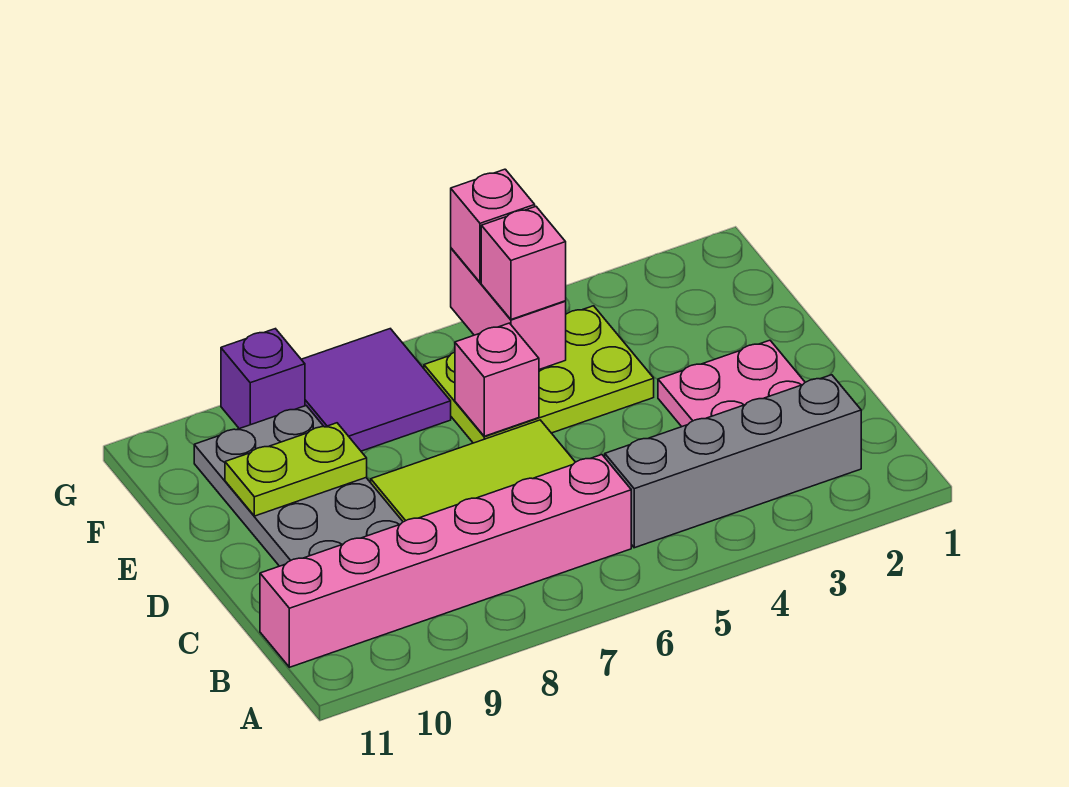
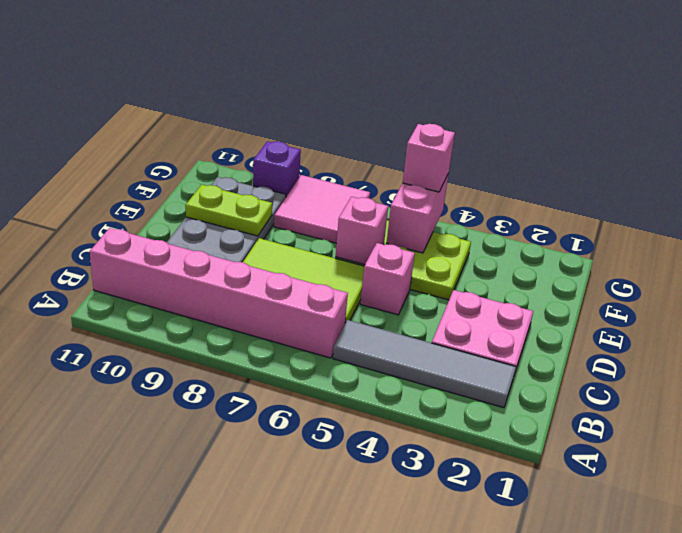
grey 1x4 brick [605,375,861,548] -> grey 1x4 tile [333,320,516,408]
pink 1x1 brick [481,207,566,320] -> pink 1x1 brick moved to [360,243,415,315]
purple 2x2 tile [301,329,451,451] -> pink 2x2 tile [274,175,370,243]

